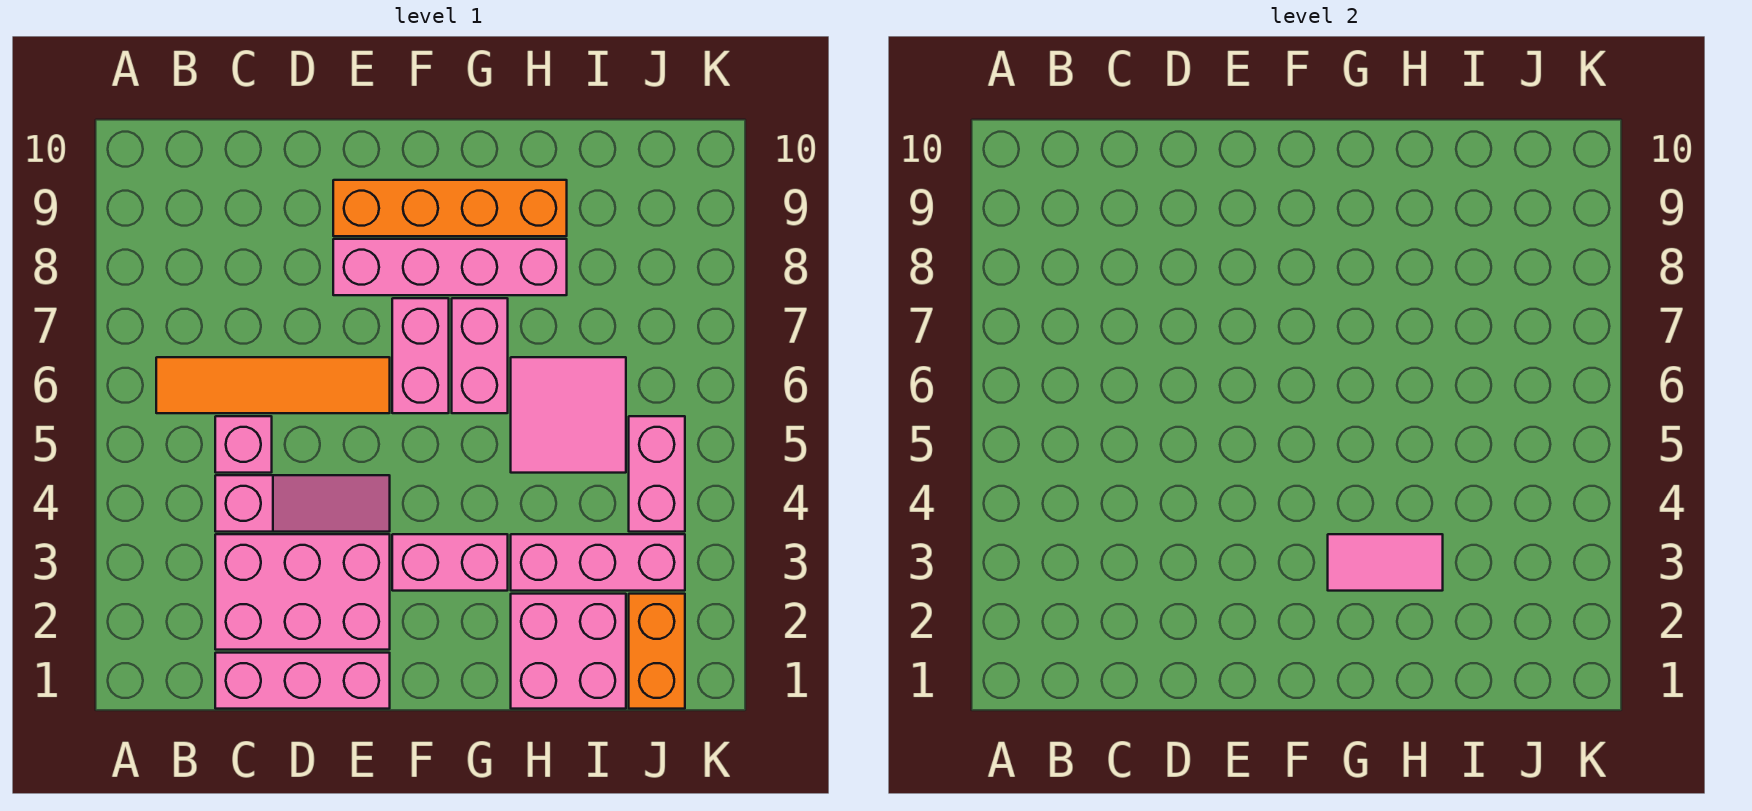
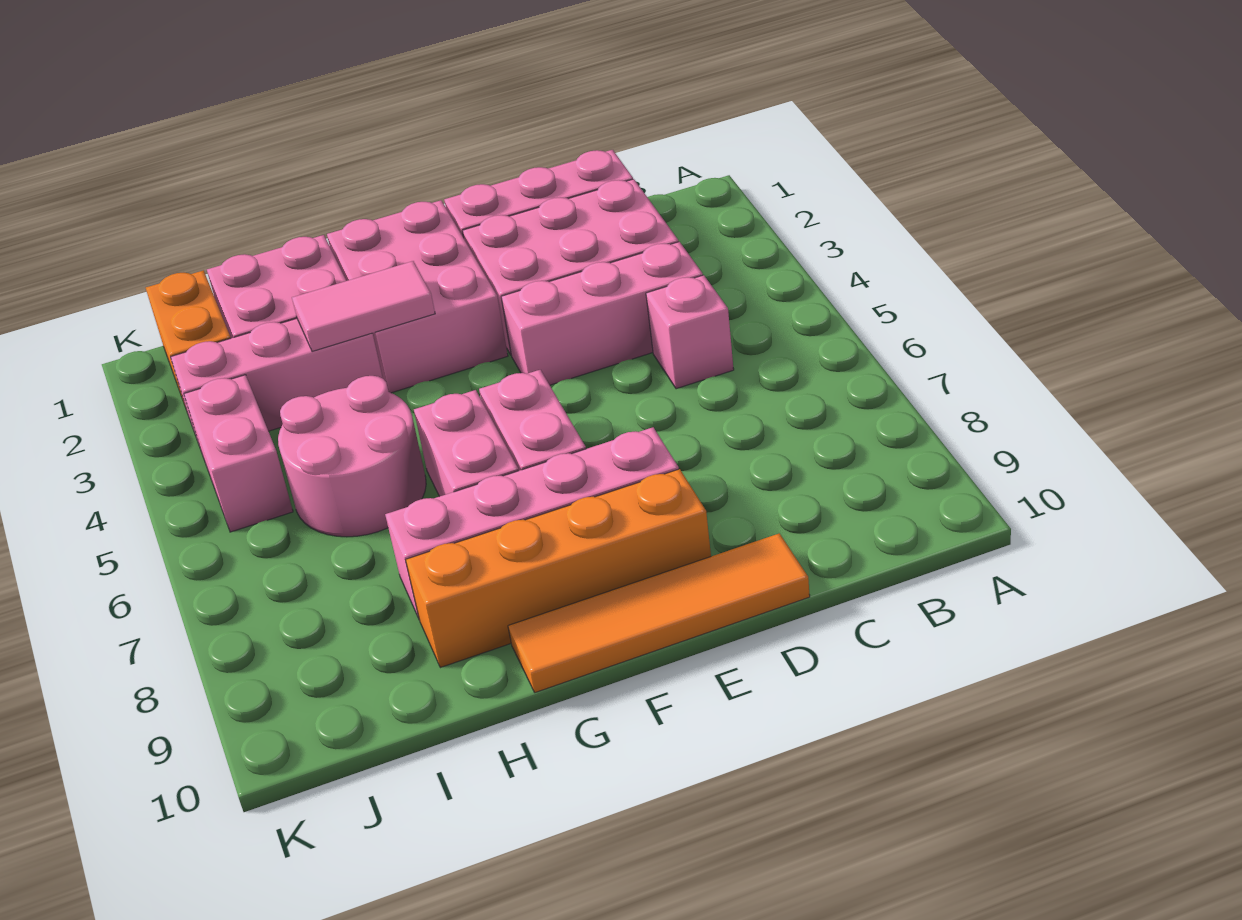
orange 1x4 tile [156,357,390,413] -> orange 1x4 tile moved to [508,533,810,693]
pink 1x3 slope [215,475,390,532] -> pink 1x3 brick [501,242,703,385]
pink 1x2 brick [392,534,508,591] -> pink 2x3 brick [327,200,508,393]
pink 2x2 tile [511,357,626,473] -> pink 2x2 round brick [278,376,426,537]

